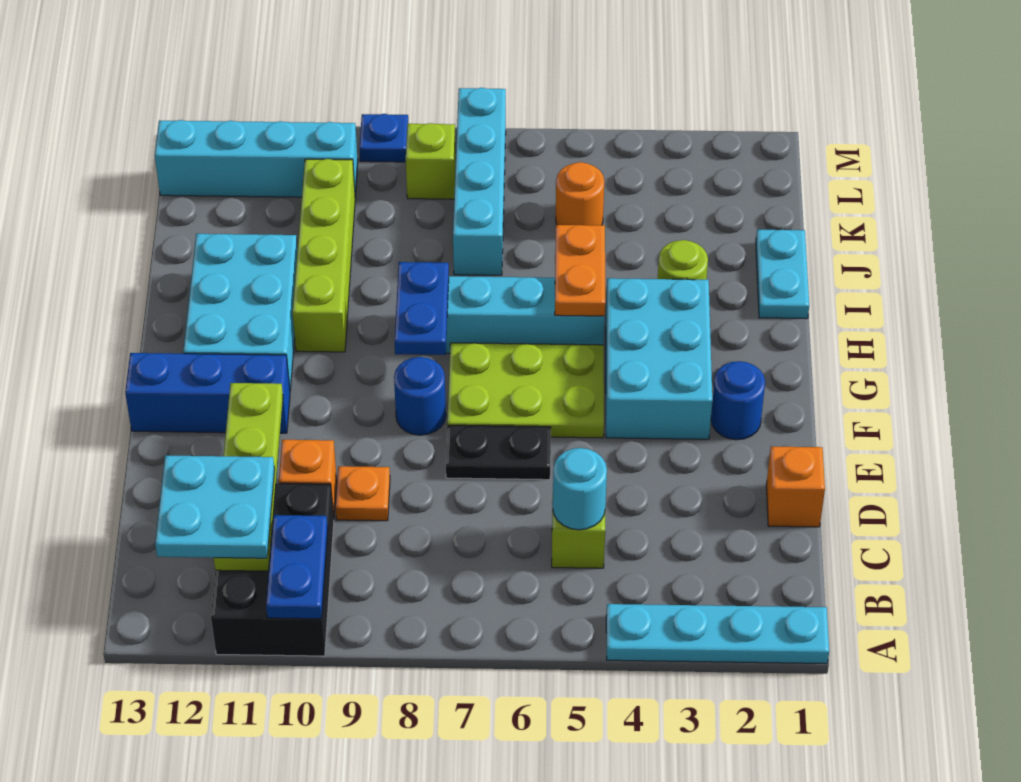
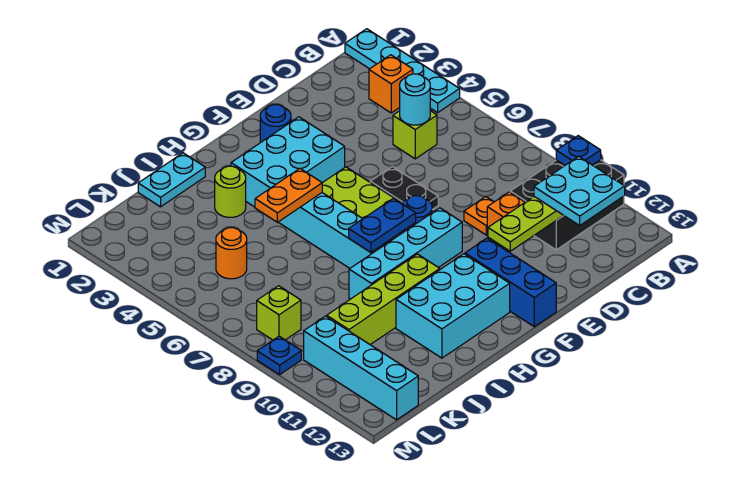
blue 1x2 plate [266,515,328,619] -> blue 1x1 plate [556,136,601,165]
orange 1x1 brick [766,447,825,527] -> orange 1x1 brick moved to [369,55,413,113]
cyan 1x4 brick [453,88,506,275] -> cyan 1x4 brick moved to [349,208,462,299]

